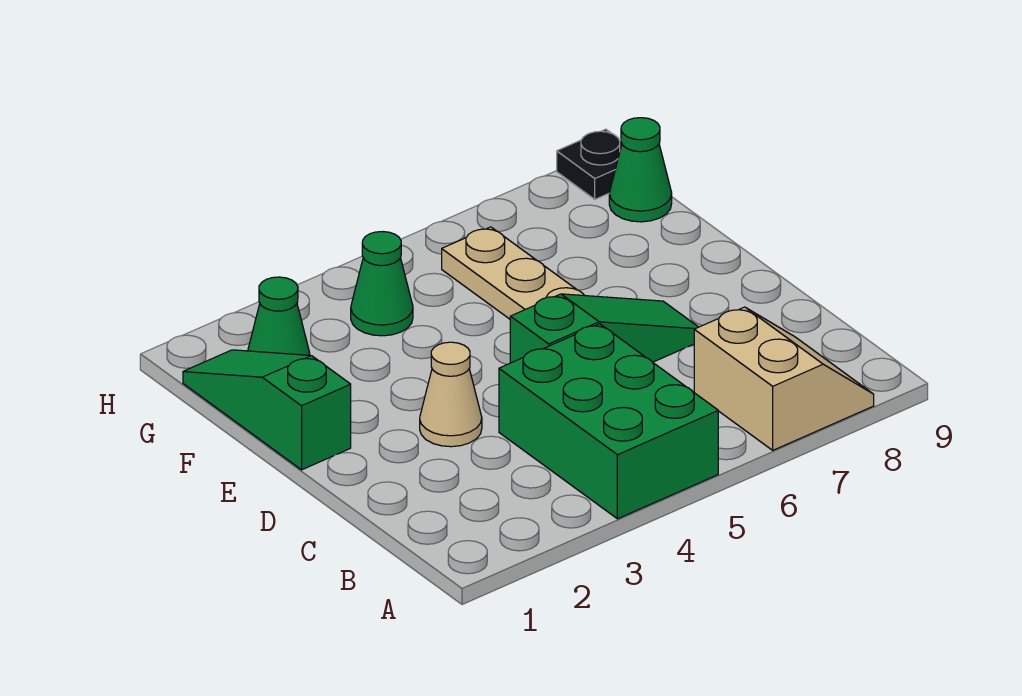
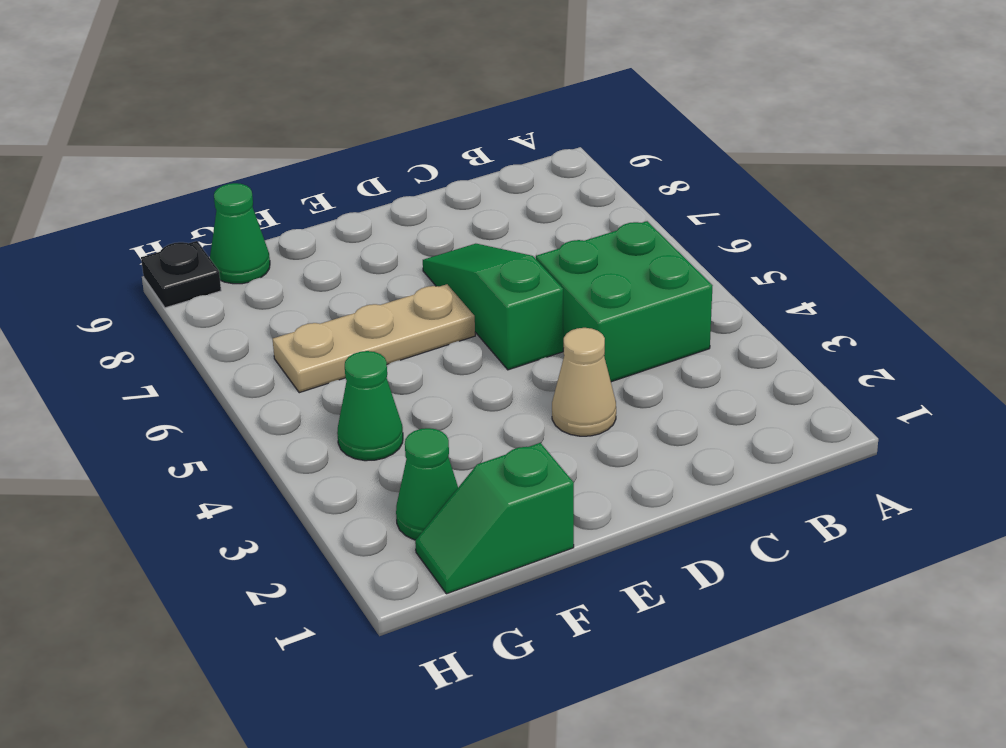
green 2x3 brick [499,324,718,519] -> green 2x2 brick [536,221,713,382]
tan 2x2 slope [694,307,874,450] -> none
green 1x3 slope [183,350,351,470] -> green 1x2 slope [415,443,574,594]

